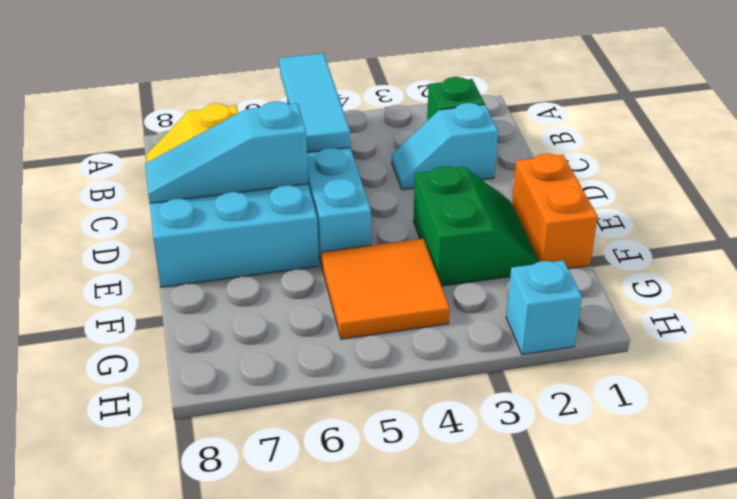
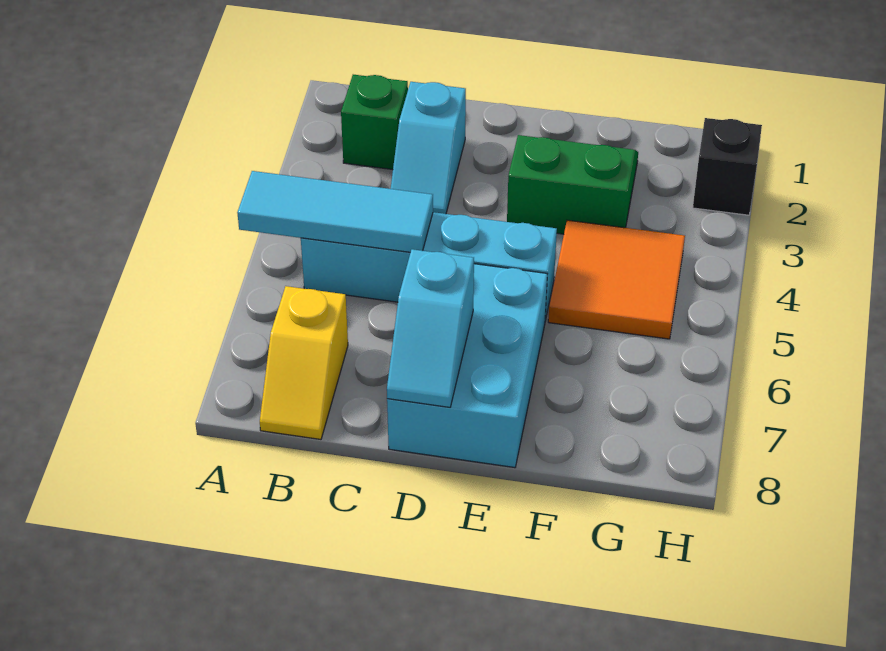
cyan 1x3 slope [145,101,308,203] -> cyan 1x2 slope [387,249,474,407]
orange 1x2 brick [512,154,598,269] -> none
cyan 1x1 brick [506,260,582,355] -> black 1x1 brick [693,118,762,215]

